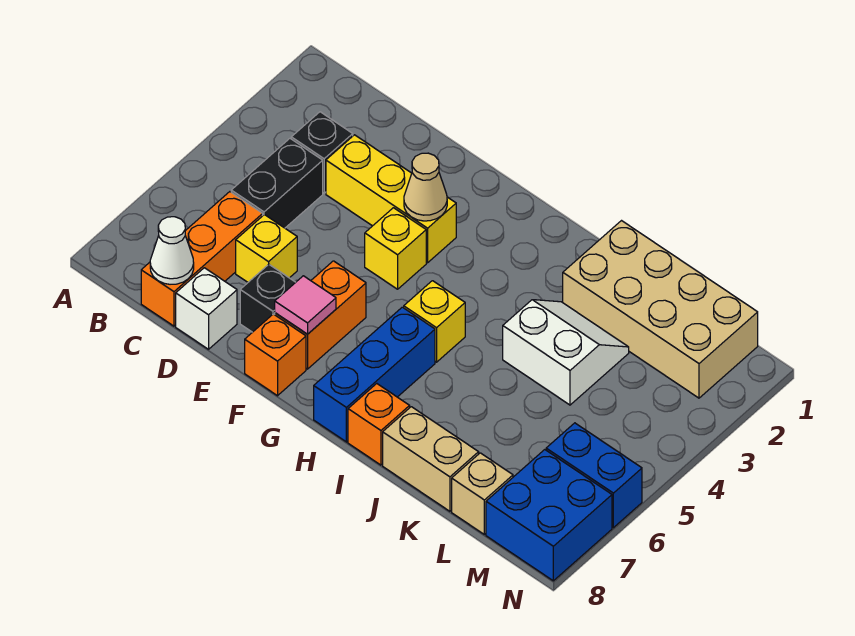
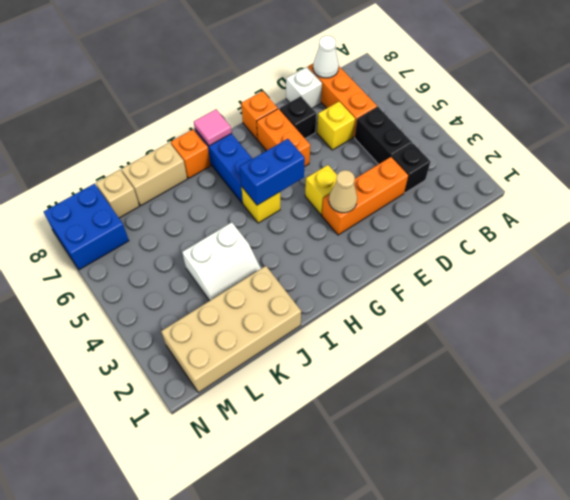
yellow 1x3 brick [326,135,456,263] -> orange 1x3 brick [322,157,408,235]
pink 1x1 tile [275,276,336,334] -> pink 1x1 tile moved to [194,109,232,146]
blue 1x2 brick [546,423,642,528] -> blue 1x2 brick moved to [240,139,305,205]

